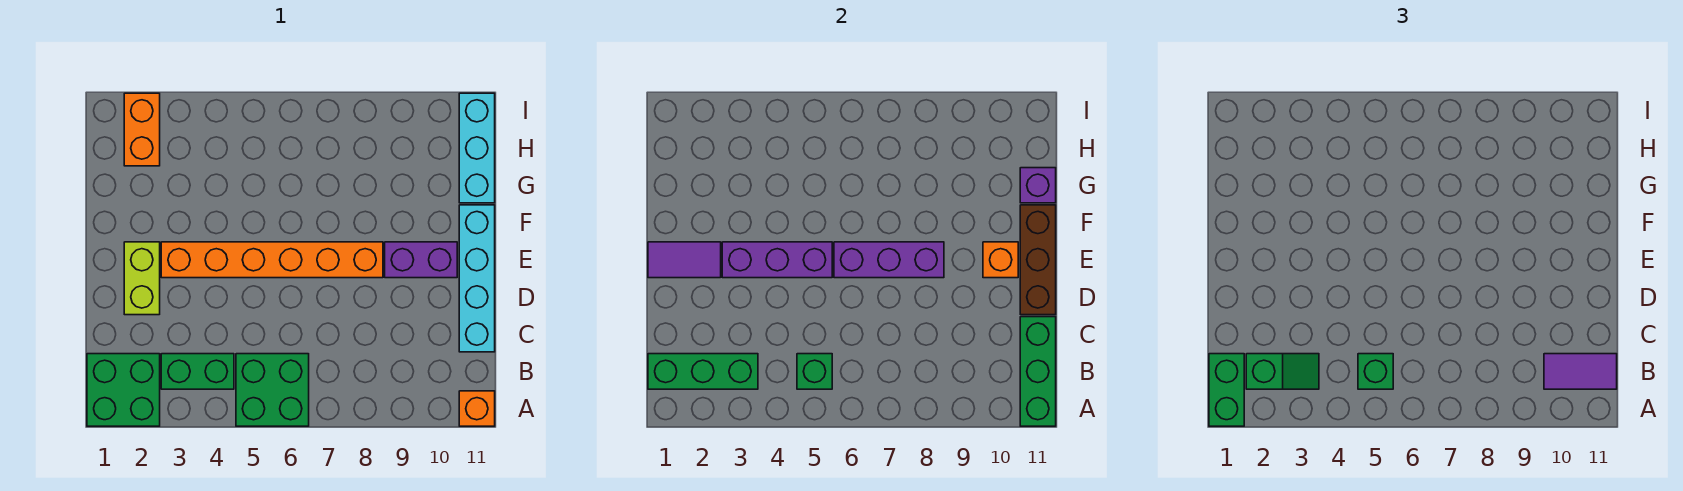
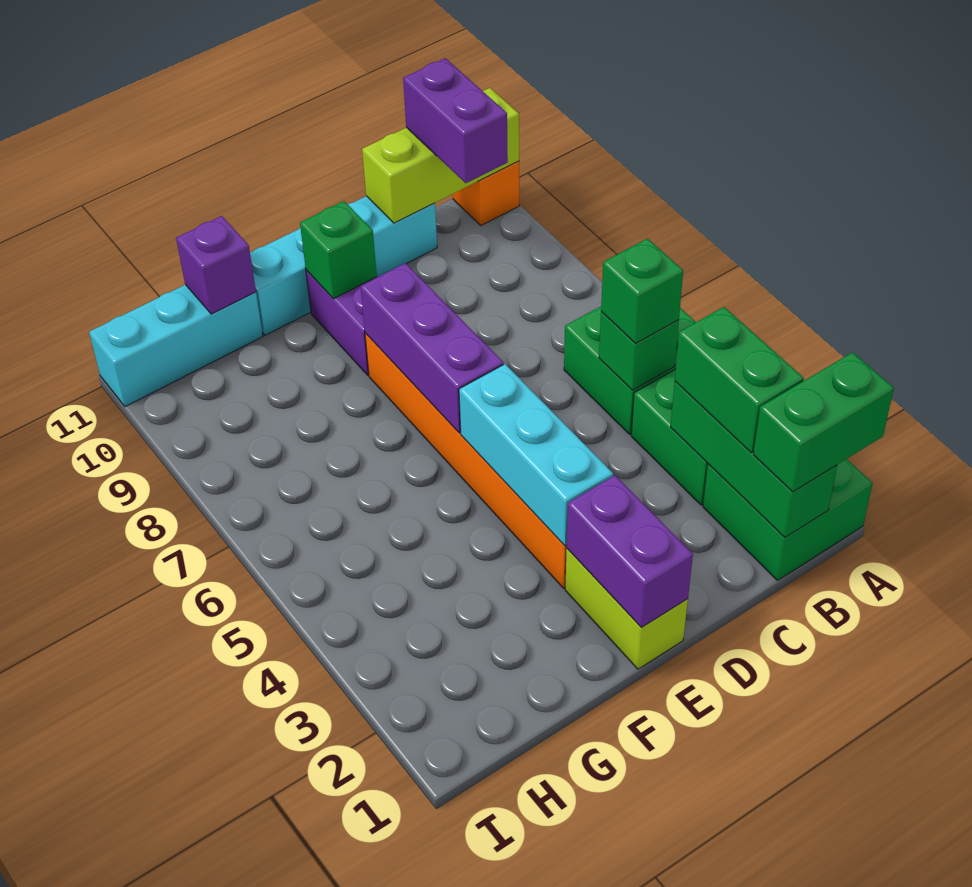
green 1x3 brick [1020,317,1056,426] -> lime 1x3 brick [362,88,519,223]
green 1x2 slope [1246,354,1319,389] -> green 1x2 brick [675,307,804,453]
purple 1x2 tile [1544,354,1617,389] -> purple 1x2 brick [403,58,508,183]
lime 1x2 brick [124,242,160,315] -> lime 1x2 brick turned to [565,549,688,669]
brown 1x3 brick [1020,205,1056,315] -> none
purple 1x2 tile [648,242,721,278] -> purple 1x2 brick [567,476,693,627]
purple 1x3 brick [722,242,832,278] -> cyan 1x3 brick [459,364,613,546]
orange 1x1 brick [983,242,1018,278] -> green 1x1 brick [300,201,377,299]
orange 1x2 brick [124,93,160,166] -> none

